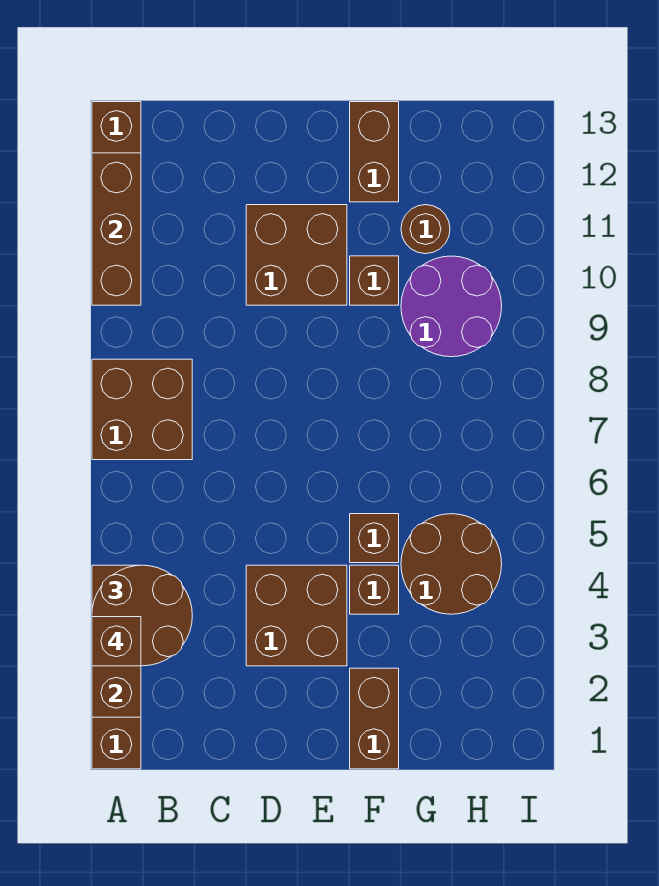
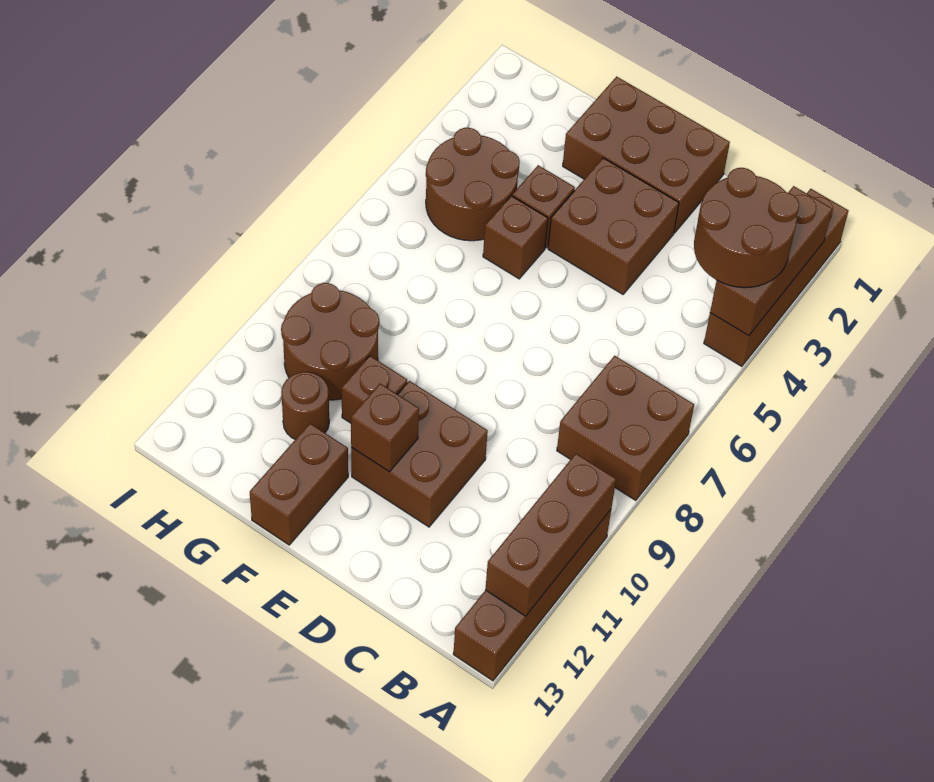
brown 1x1 brick [92,617,141,666] -> brown 1x1 brick moved to [351,384,419,472]
brown 1x2 brick [350,668,399,769] -> brown 2x3 brick [563,76,730,233]
purple 2x2 round brick [401,256,502,357] -> brown 2x2 round brick [281,283,379,400]

